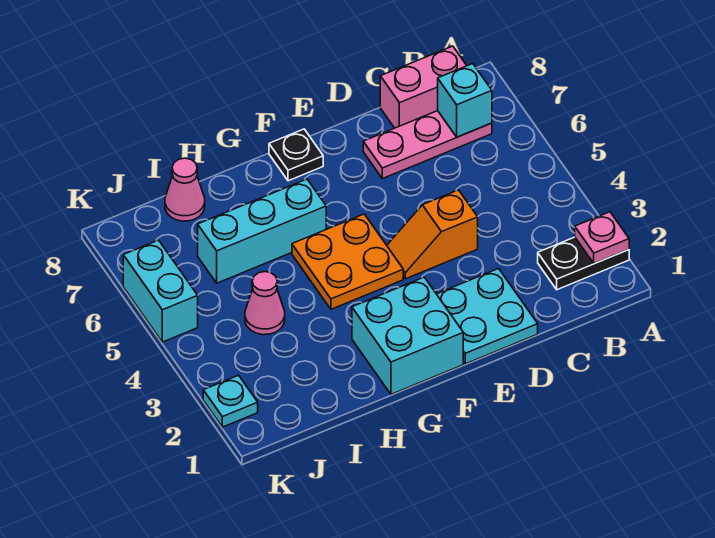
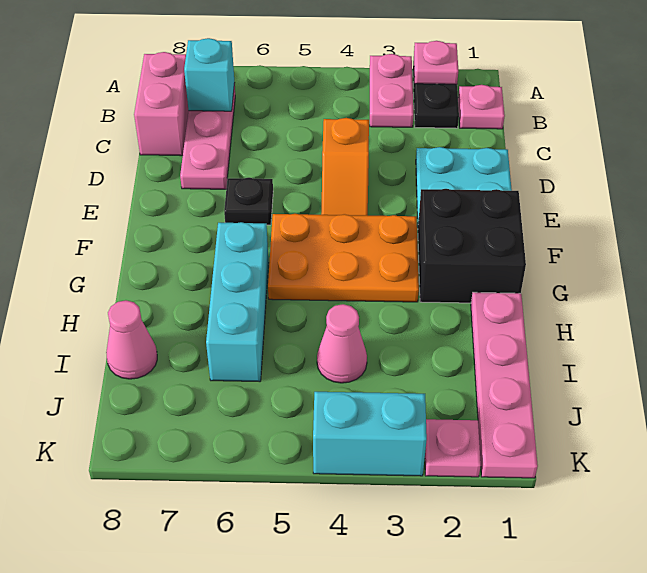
none -> pink 1x2 plate [370,54,413,127]
none -> pink 1x1 plate [458,85,505,129]
cyan 2x2 brick [352,277,463,394] -> black 2x2 brick [418,189,526,303]
orange 2x2 plate [292,214,403,309] -> orange 2x3 plate [268,214,419,302]
black 1x1 plate [269,129,323,181] -> black 1x1 plate moved to [224,178,273,225]
none -> pink 1x4 plate [471,292,538,478]
cyan 1x1 plate [203,375,258,427] -> pink 1x1 plate [425,419,481,477]
cyan 1x2 brick [123,240,198,342] -> cyan 1x2 brick moved to [313,392,427,476]

